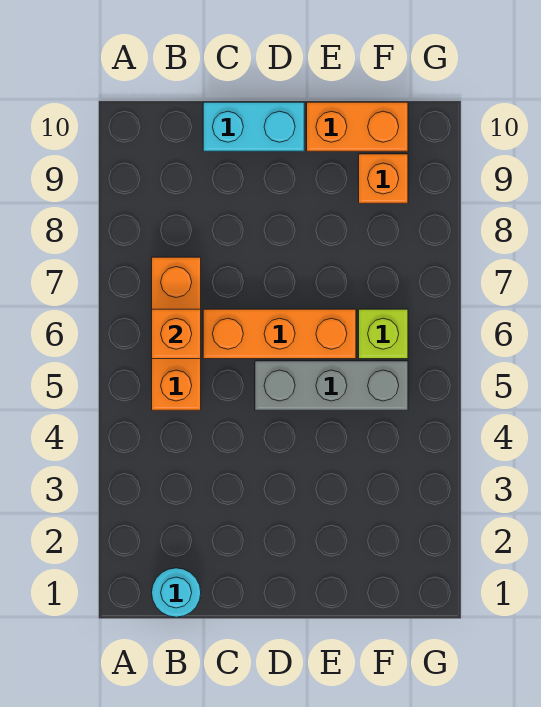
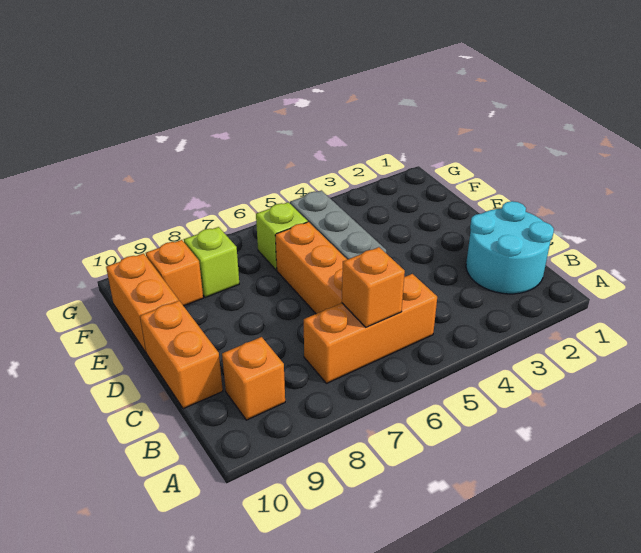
cyan 1x1 round brick [152,568,201,617] -> cyan 2x2 round brick [466,201,554,294]
none -> orange 1x1 brick [222,337,285,420]
cyan 1x2 brick [203,102,304,151] -> orange 1x2 brick [140,301,223,409]
none -> lime 1x1 brick [184,227,239,298]

